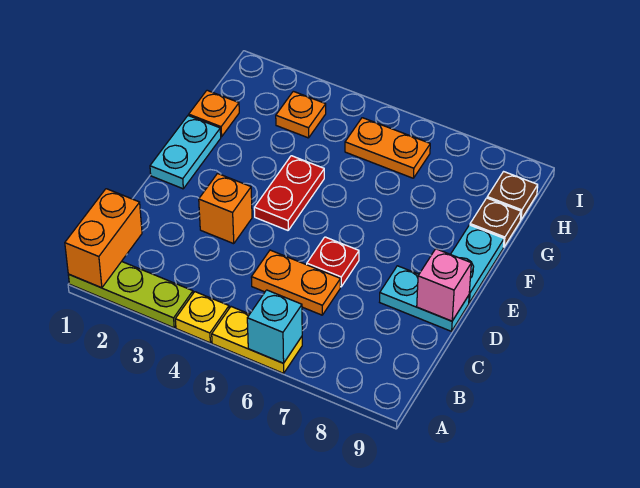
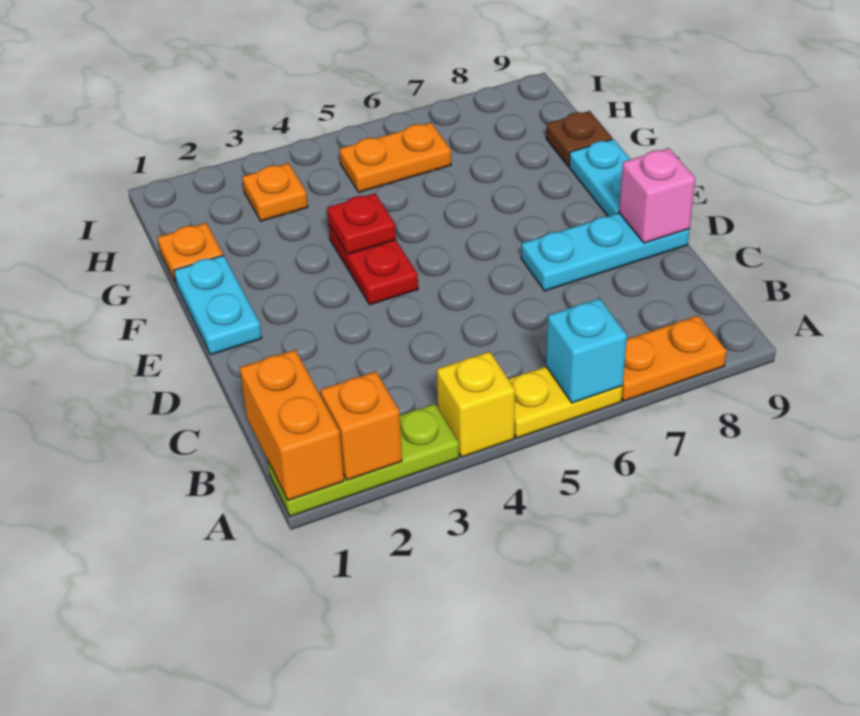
yellow 1x1 plate [175,292,229,343] -> yellow 1x1 brick [437,352,515,457]
orange 1x2 plate [251,250,340,315] -> orange 1x2 plate moved to [622,315,727,401]
orange 1x1 brick [199,173,252,244] -> orange 1x1 brick moved to [320,371,402,480]
red 1x1 plate [307,237,359,287] -> red 1x1 plate moved to [327,193,396,254]
cyan 1x2 plate [380,266,469,331] -> cyan 1x3 plate [521,213,690,291]
brown 1x1 plate [487,172,538,220] -> none

